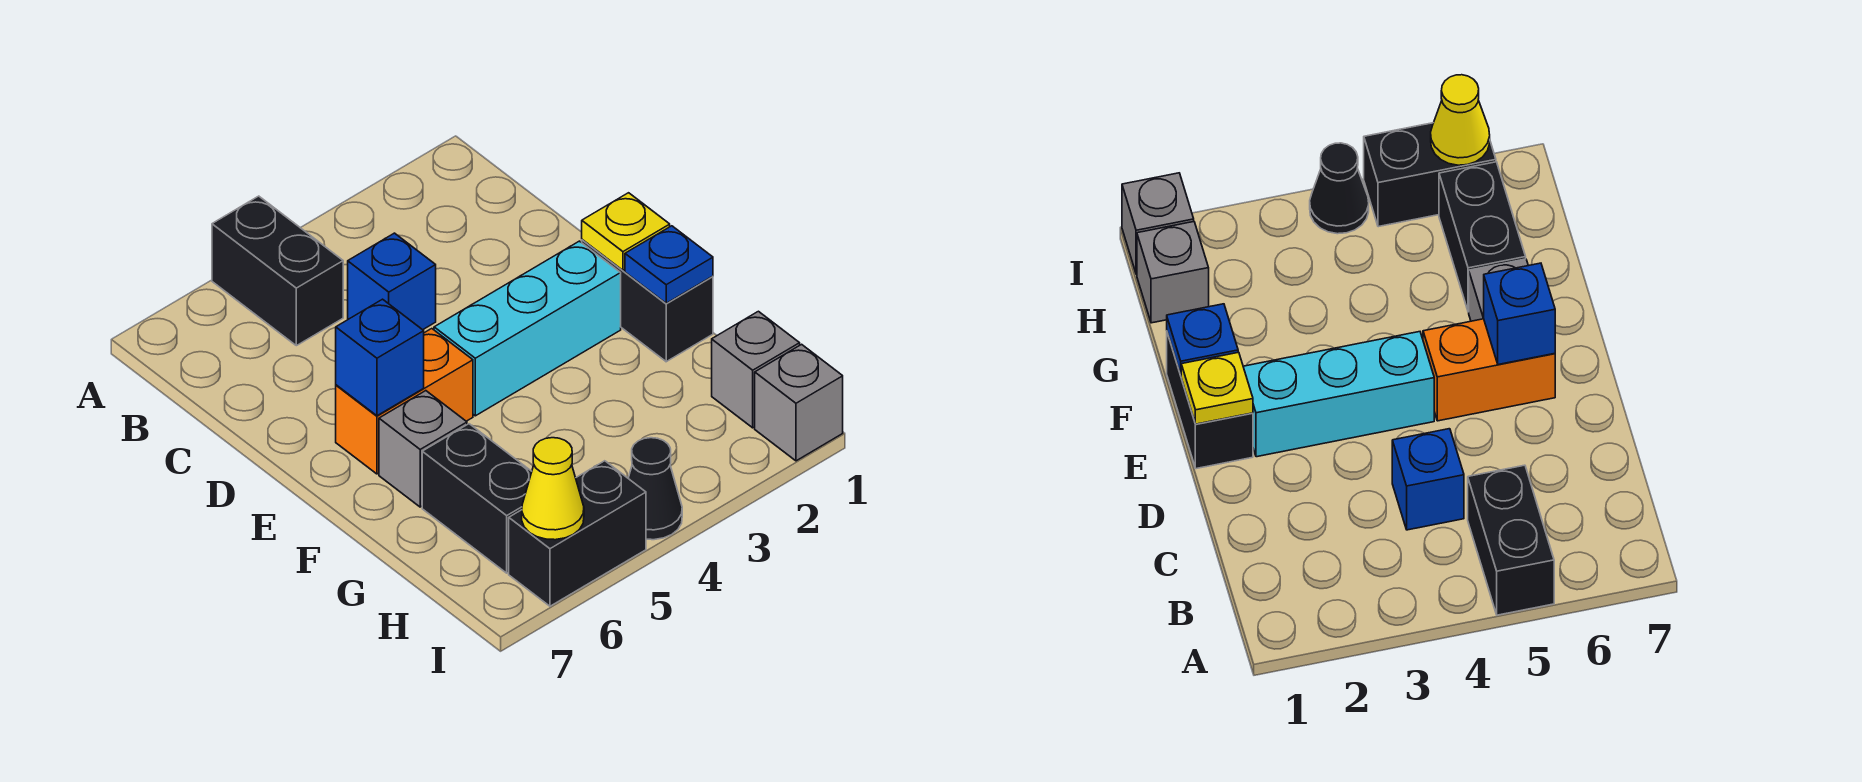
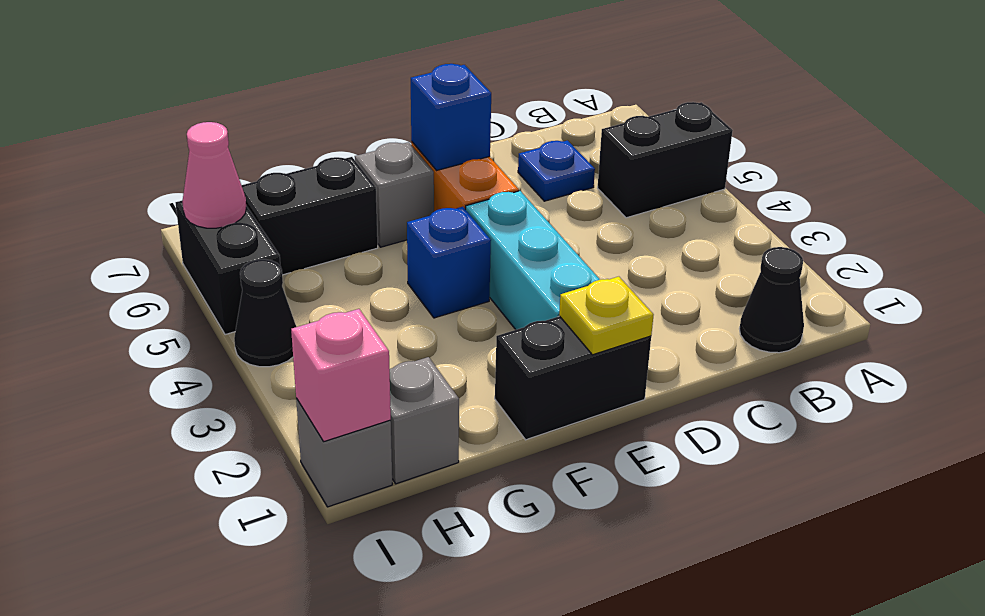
none -> black 1x1 cone [739,247,804,353]
blue 1x1 brick [348,233,436,330] -> blue 1x1 brick moved to [407,207,491,318]
blue 1x1 plate [625,226,713,303] -> blue 1x1 plate moved to [518,141,595,201]
none -> pink 1x1 brick [291,309,391,442]
yellow 1x1 cone [522,438,584,540] -> pink 1x1 cone [182,122,246,228]

